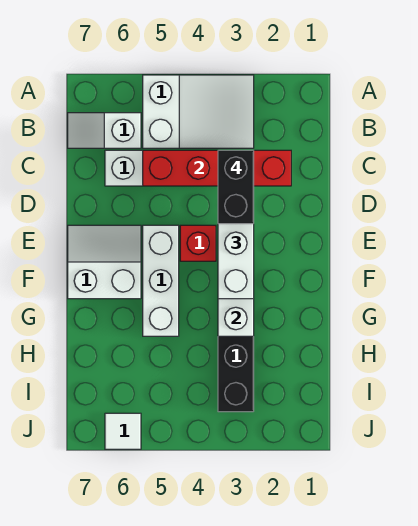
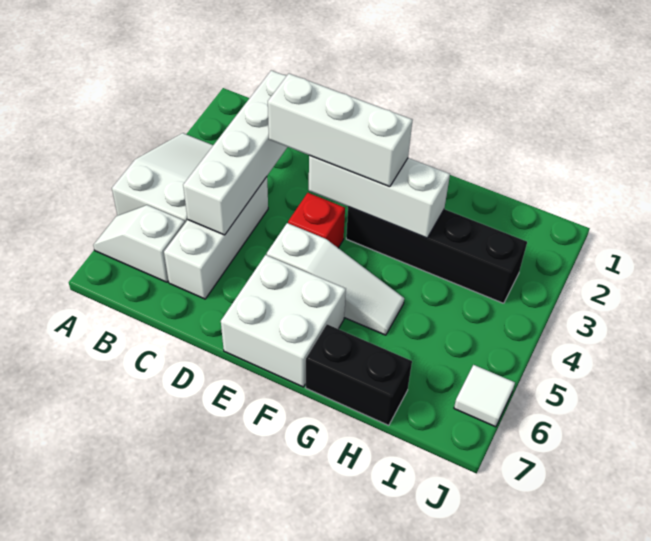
white 1x2 slope [68,113,141,148] -> white 1x2 slope turned to [93,205,185,282]
red 1x4 brick [143,150,291,186] -> white 1x4 brick [183,70,287,235]
black 1x2 brick [218,150,254,224] -> black 1x2 brick moved to [306,324,412,426]
white 1x3 brick [143,225,179,336] -> white 1x3 slope [267,223,404,335]
white 2x2 slope [68,225,141,299] -> white 2x2 brick [221,255,346,387]

